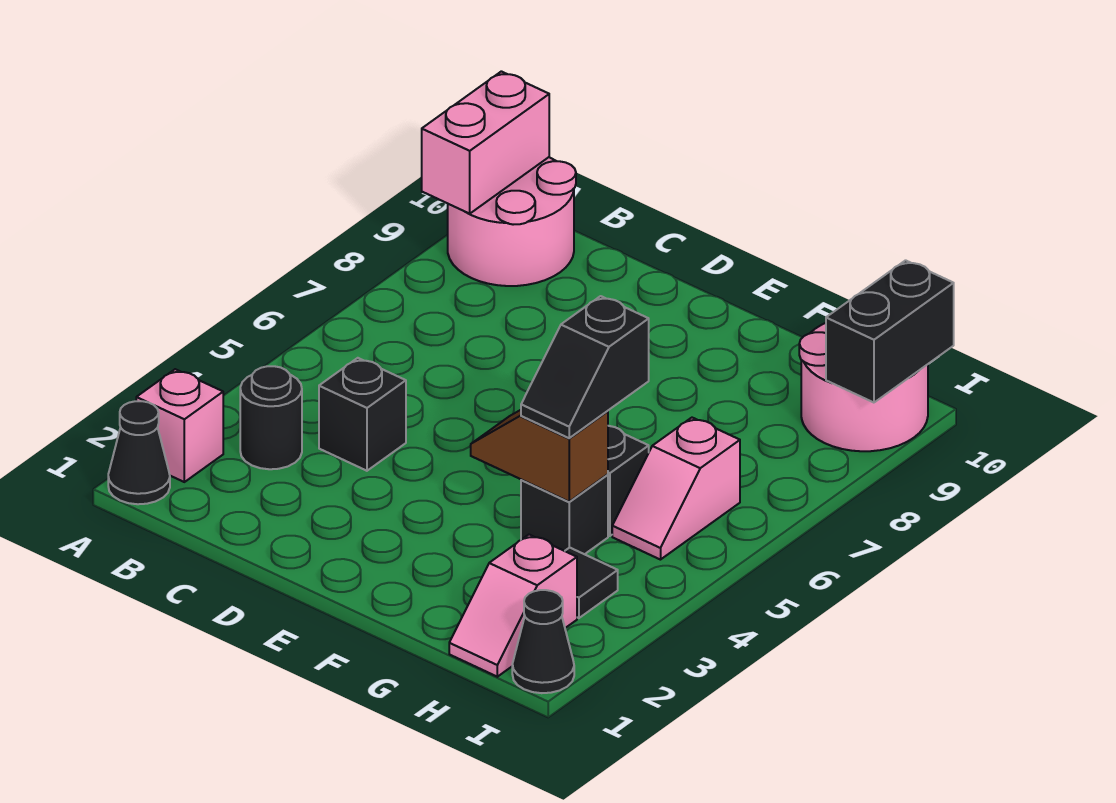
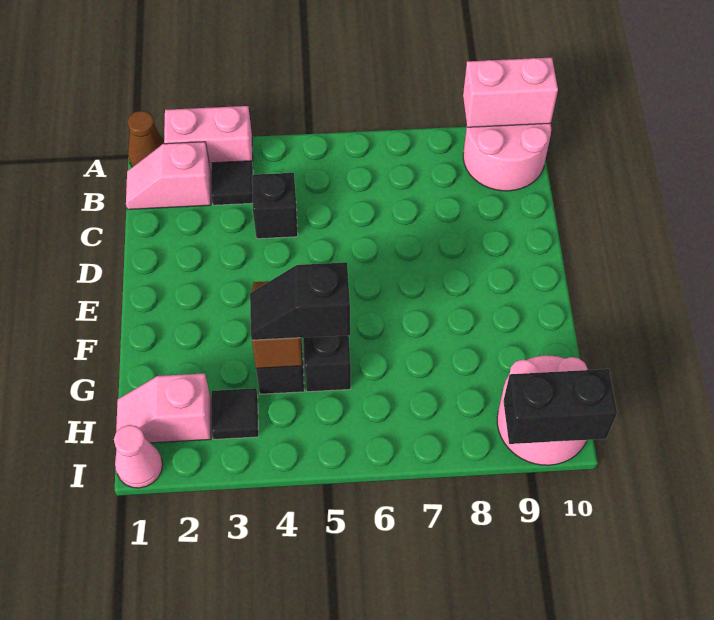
black 1x1 cone [108,401,170,504] -> brown 1x1 cone [127,111,164,167]
pink 1x1 brick [136,369,223,482] -> pink 1x2 brick [164,106,253,170]
black 1x1 round brick [240,366,302,469] -> black 1x1 tile [211,161,253,205]
pink 1x2 slope [612,418,740,560] -> pink 1x2 slope moved to [126,142,211,209]
black 1x1 cone [512,590,574,693] -> pink 1x1 cone [114,425,163,488]

